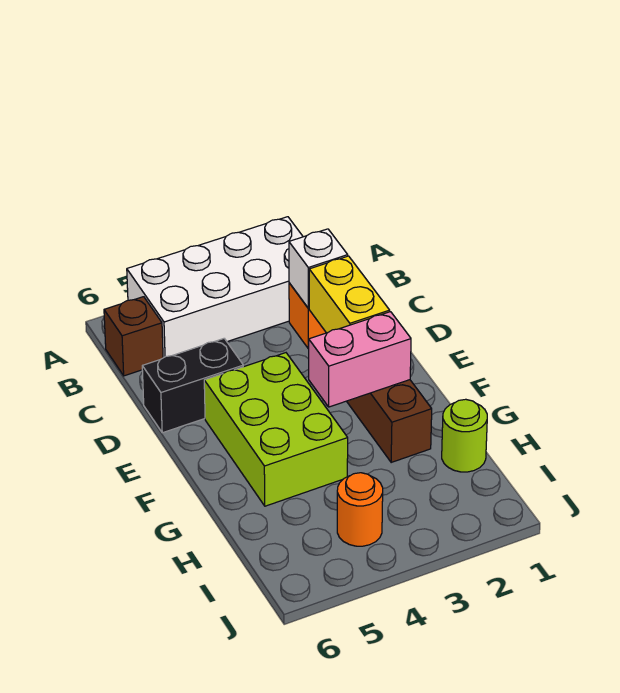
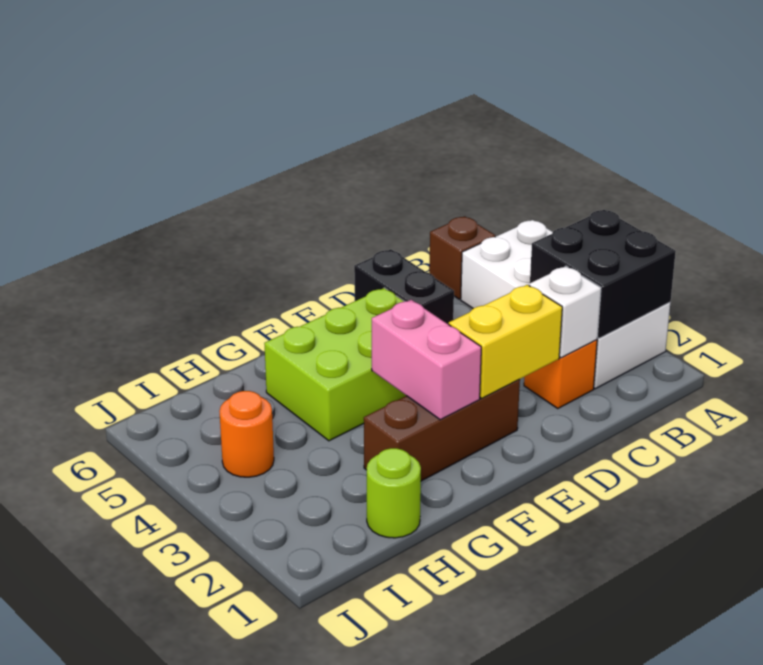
none -> black 2x2 brick [530,210,676,338]

